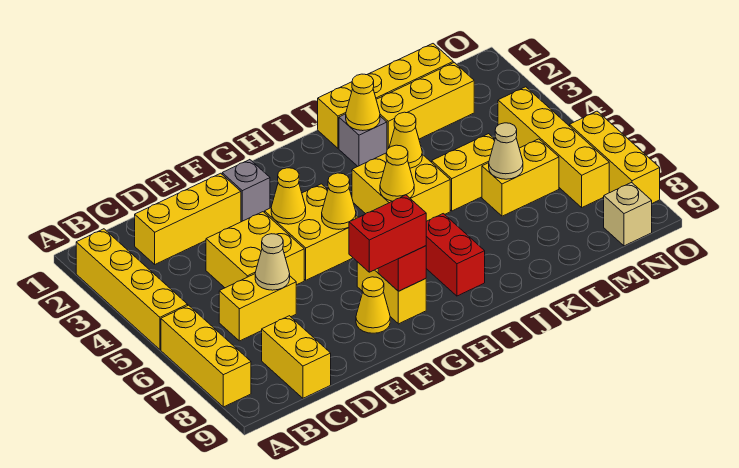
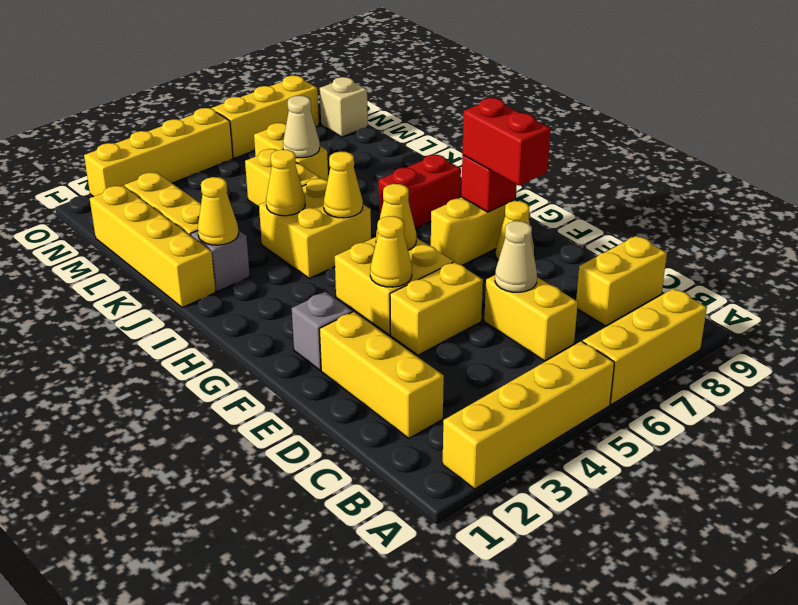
yellow 2x2 brick [206,212,304,288] -> yellow 1x2 brick [390,262,483,355]
yellow 1x4 brick [498,87,609,207] -> yellow 1x4 brick moved to [84,108,233,197]

